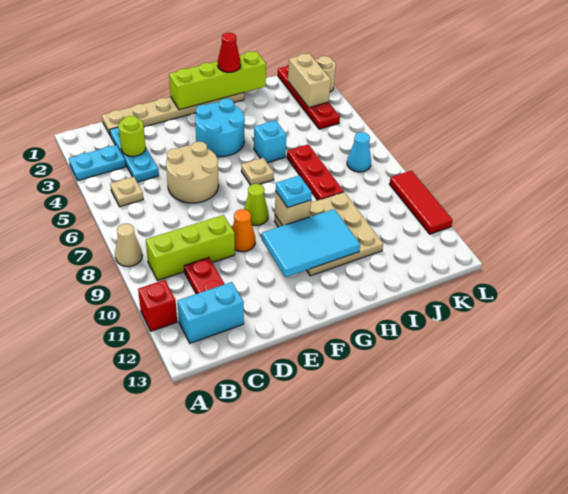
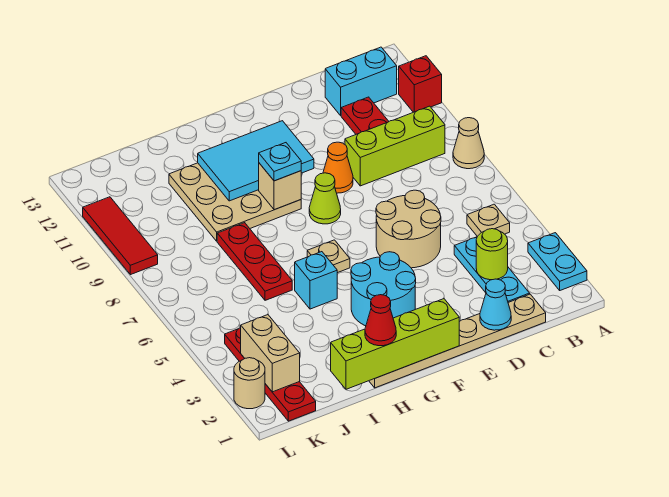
cyan 1x2 plate [69,145,126,180] -> cyan 1x2 plate turned to [528,233,587,290]
cyan 1x1 cone [347,132,371,172] -> cyan 1x1 cone moved to [480,279,511,330]

